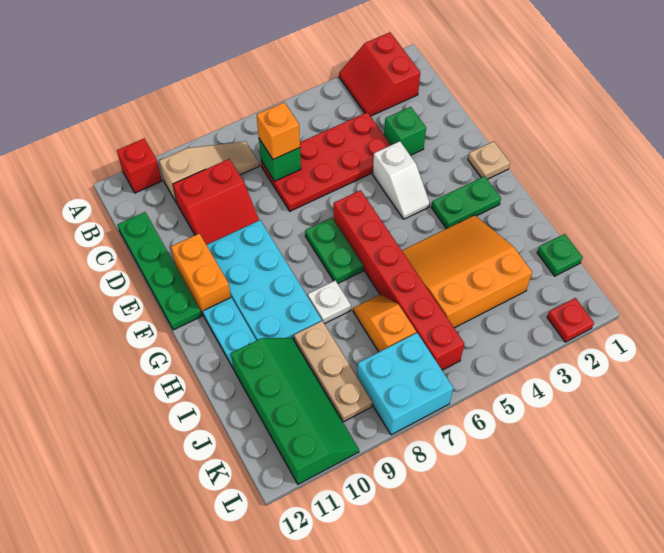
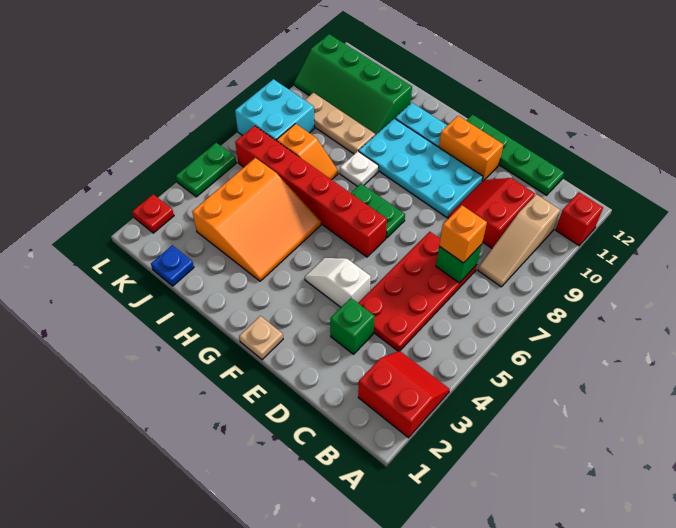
green 1x2 plate [432,176,501,229] -> green 1x2 plate moved to [176,143,236,197]
green 1x1 plate [537,234,582,276] -> blue 1x1 plate [151,245,194,286]

